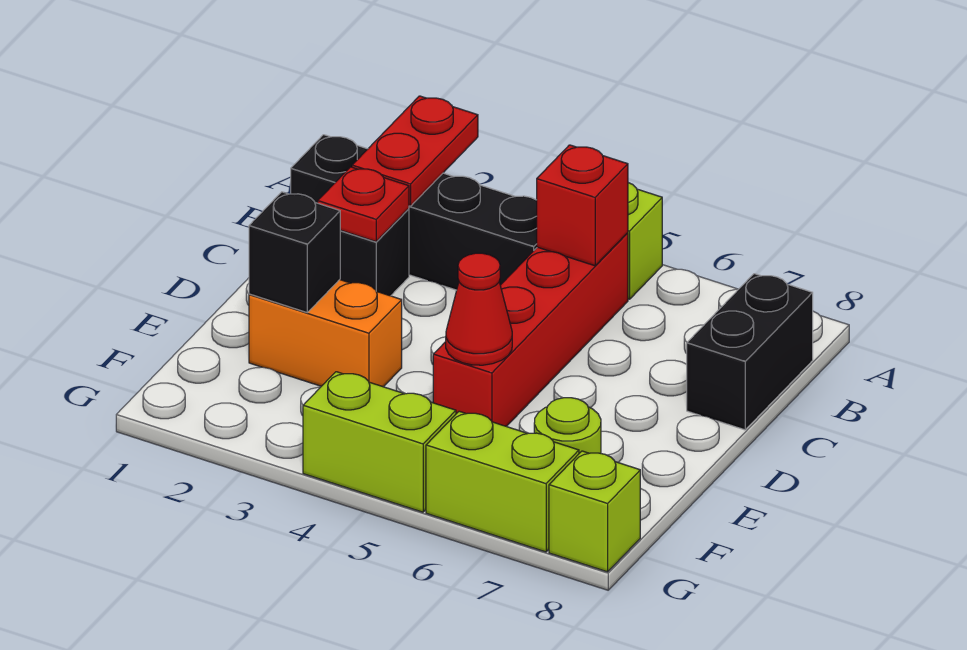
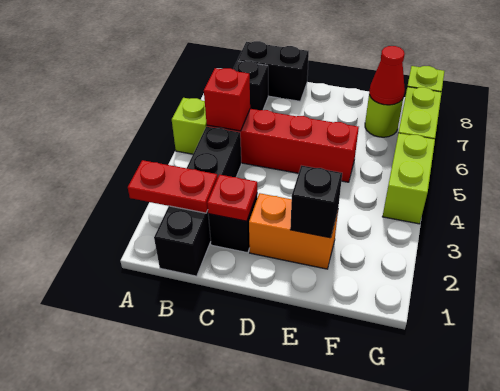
none -> black 1x1 brick [233,61,268,110]
orange 1x2 brick [249,280,402,387] -> orange 1x2 brick turned to [249,193,338,269]
red 1x1 cone [446,253,512,365] -> red 1x1 cone moved to [369,46,405,105]

